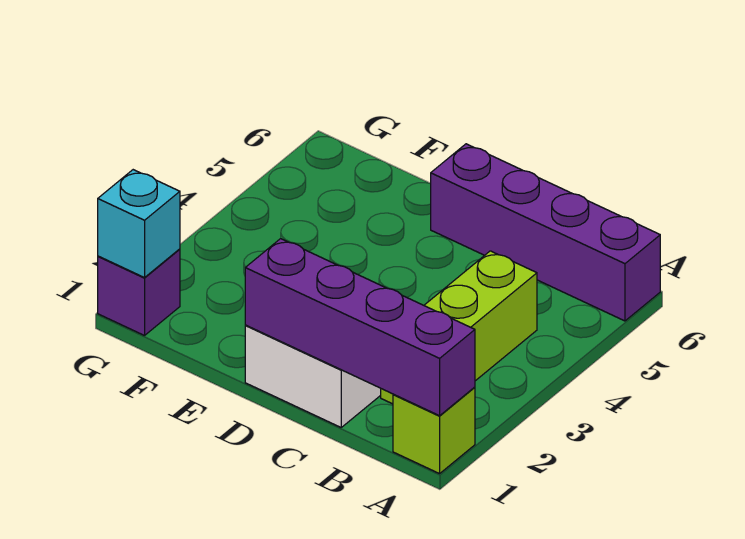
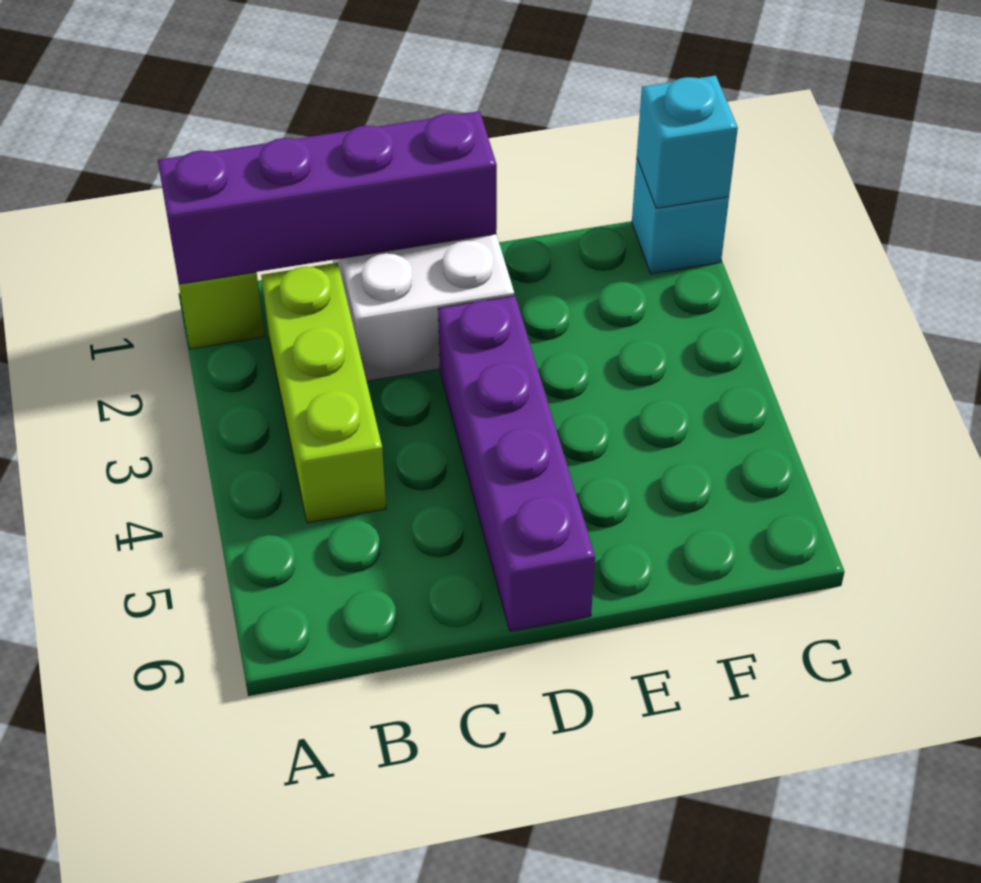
purple 1x4 brick [430,144,660,321] -> purple 1x4 brick turned to [438,296,595,631]
purple 1x1 brick [98,249,180,336] -> cyan 1x1 brick [632,158,729,274]

